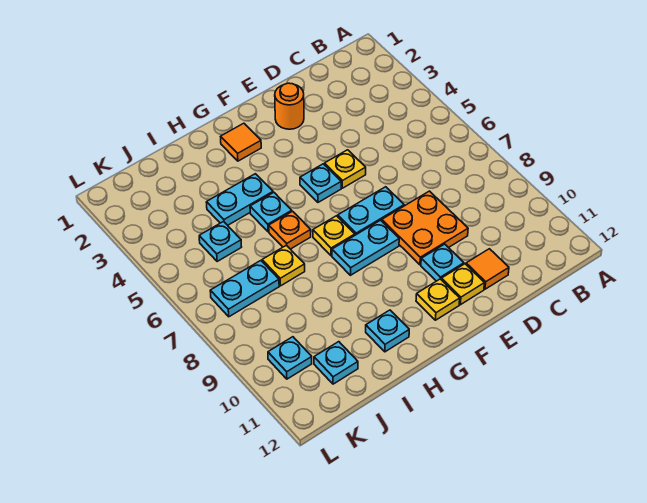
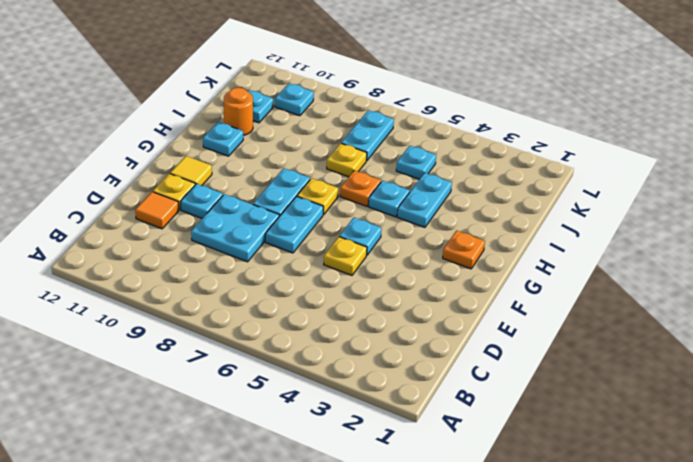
orange 2x2 plate [382,191,468,265] -> cyan 2x2 plate [191,194,279,262]
orange 1x1 round brick [275,83,304,129] -> orange 1x1 round brick moved to [224,88,253,135]
yellow 1x1 plate [416,279,460,320] -> yellow 1x1 tile [170,156,212,186]
orange 1x1 tile [221,123,261,161] -> orange 1x1 plate [443,231,485,269]

